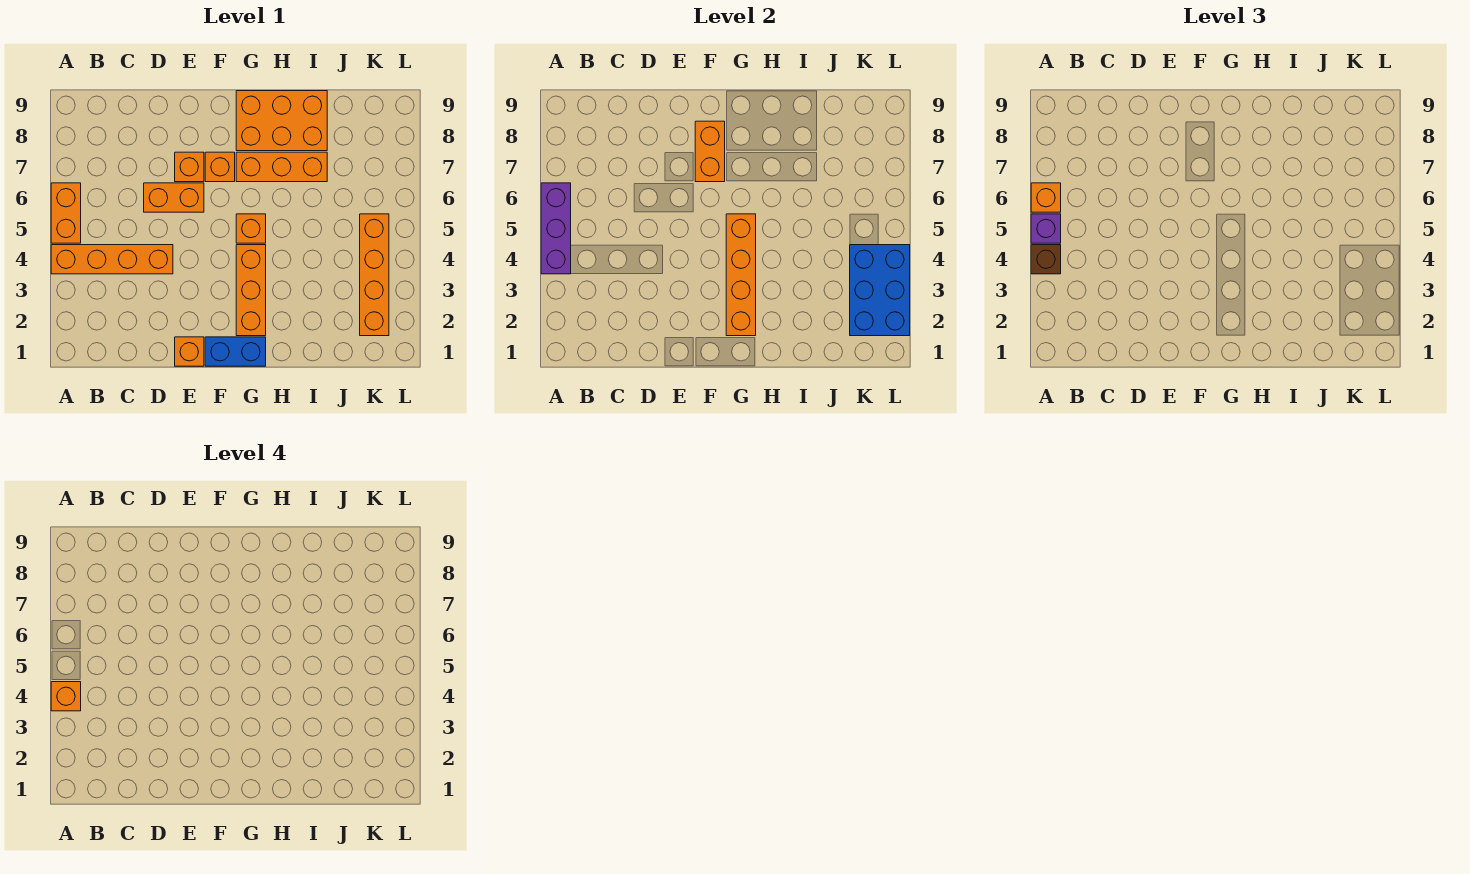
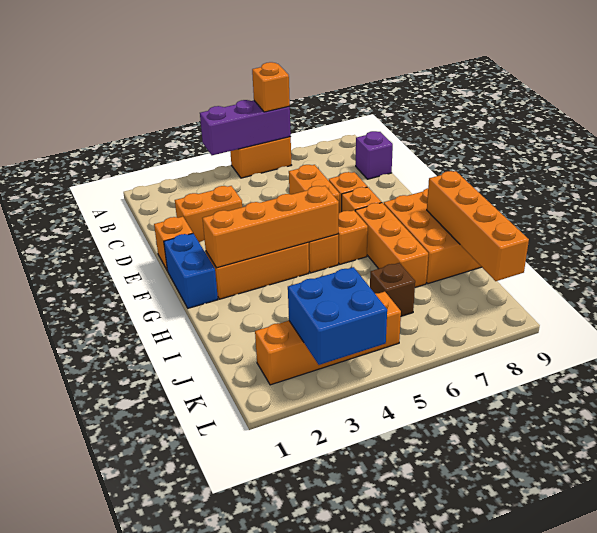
orange 1x4 brick [51,245,173,274] -> orange 1x4 brick moved to [427,171,529,281]
brown 1x1 brick [1031,245,1061,274] -> brown 1x1 brick moved to [370,263,415,316]
orange 1x1 brick [51,682,81,711] -> orange 1x1 brick moved to [338,210,368,264]
purple 1x1 brick [1031,214,1061,243] -> purple 1x1 brick moved to [356,131,393,179]
orange 1x2 brick [695,121,725,182] -> orange 1x2 brick moved to [175,186,242,242]
blue 2x3 brick [850,245,910,336] -> blue 2x2 brick [288,267,387,365]

